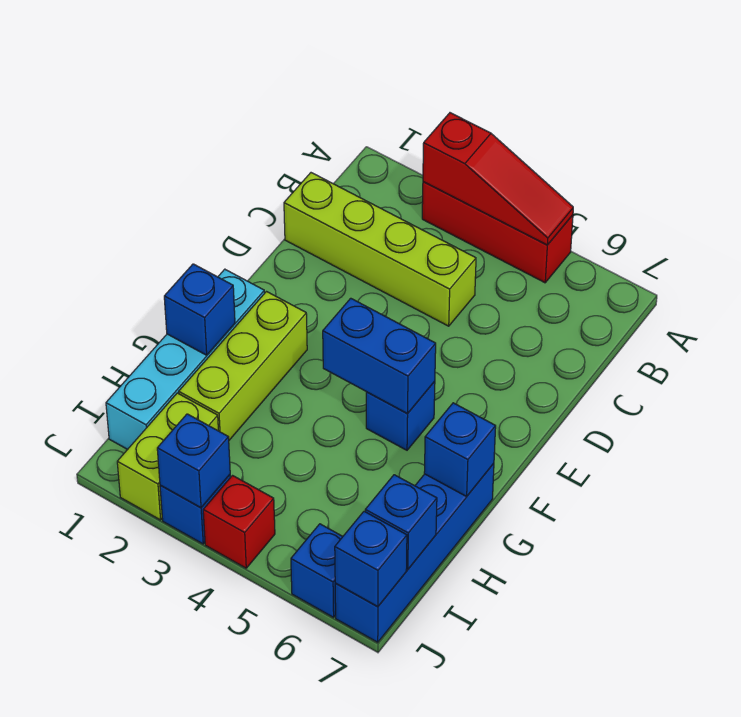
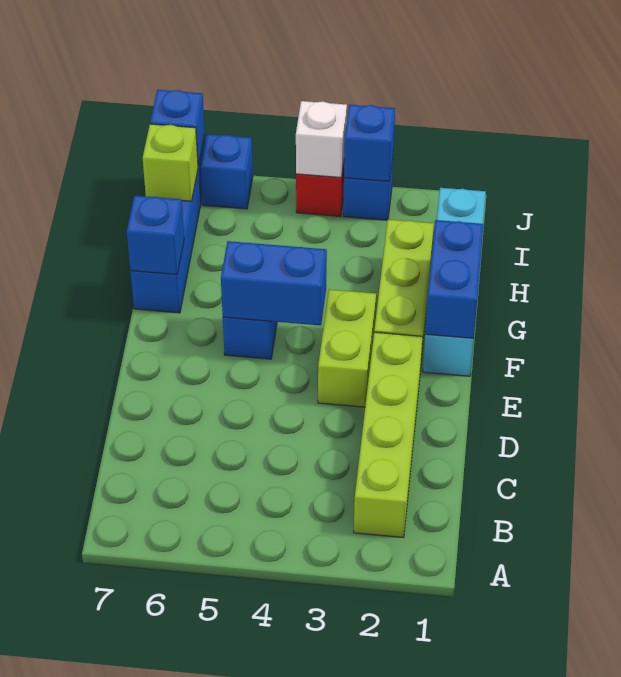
red 1x3 brick [422,182,573,283] -> none
red 1x3 slope [423,113,573,245] -> none
lime 1x4 brick [284,173,476,326] -> lime 1x4 brick turned to [354,332,423,538]
blue 1x1 brick [164,264,235,355] -> blue 1x2 brick [425,220,483,339]
lime 1x2 brick [117,393,218,520] -> lime 1x2 brick moved to [318,289,376,407]
blue 1x1 brick [365,475,437,569] -> lime 1x1 brick [143,124,198,201]
none -> white 1x1 brick [296,101,347,178]

